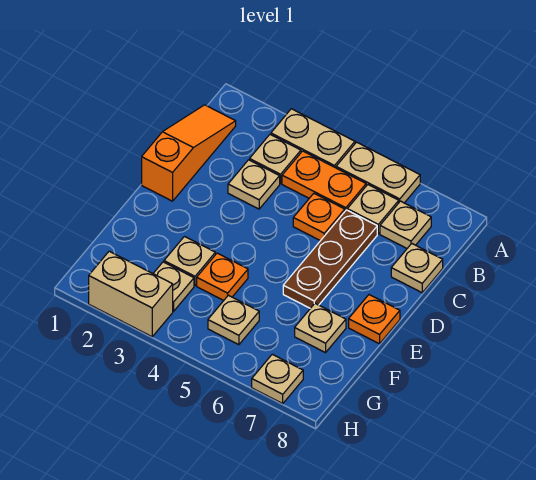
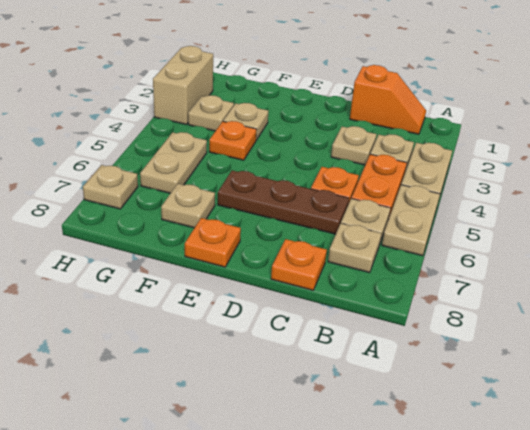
orange 1x3 slope [142,105,236,201] -> orange 1x2 slope [350,65,426,134]
tan 1x1 plate [391,244,443,293] -> orange 1x1 plate [271,239,327,290]
tan 1x1 plate [208,295,259,345] -> tan 1x2 plate [140,132,207,193]

